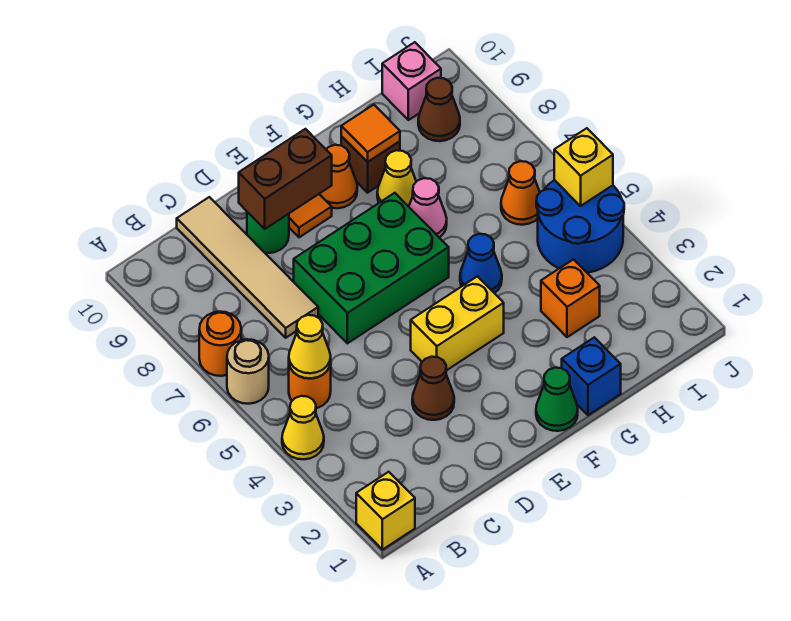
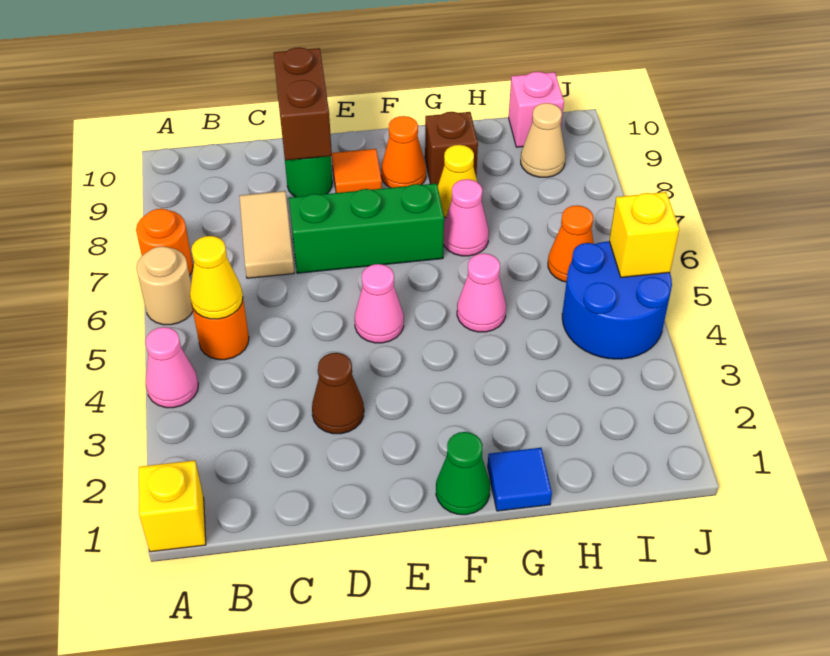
yellow 1x1 cone [282,396,324,459] -> pink 1x1 cone [145,327,198,408]
tan 1x4 tile [177,197,318,338] -> tan 1x2 tile [240,191,294,278]
green 2x3 brick [294,193,449,343] -> green 1x3 brick [289,183,444,273]
brown 1x2 brick [239,129,332,229] -> brown 1x2 brick turned to [274,47,332,160]
yellow 1x2 brick [411,276,504,371] -> none
none -> pink 1x1 cone [355,264,404,343]
blue 1x1 brick [562,337,621,415] -> blue 1x1 tile [488,448,552,511]
blue 1x1 cone [460,234,502,293] -> pink 1x1 cone [457,253,506,332]
orange 1x1 tile [341,105,400,162] -> none
orange 1x1 brick [541,259,600,337] -> none
brown 1x1 cone [418,78,460,141] -> tan 1x1 cone [521,103,566,177]

